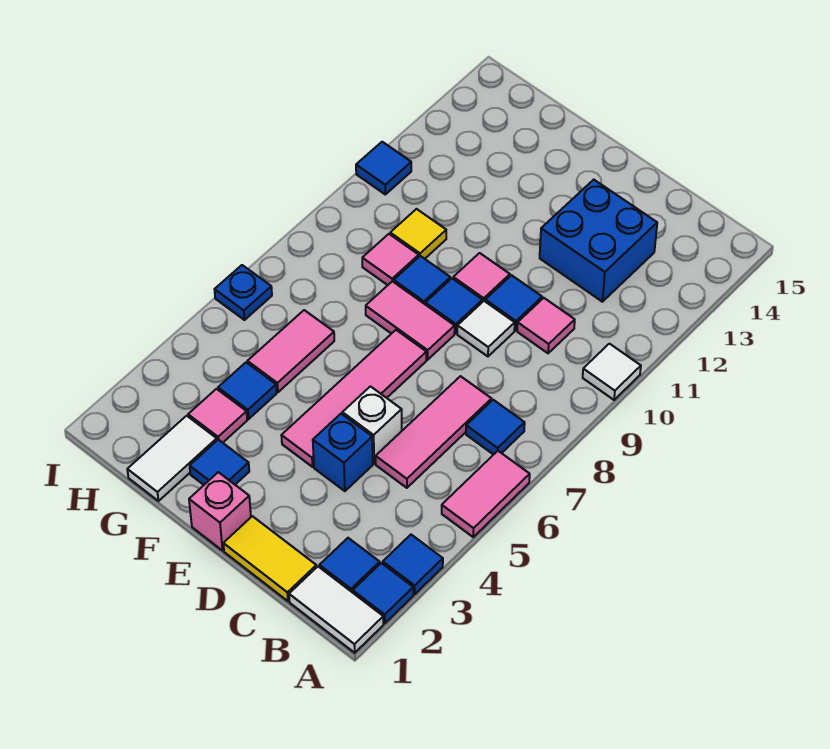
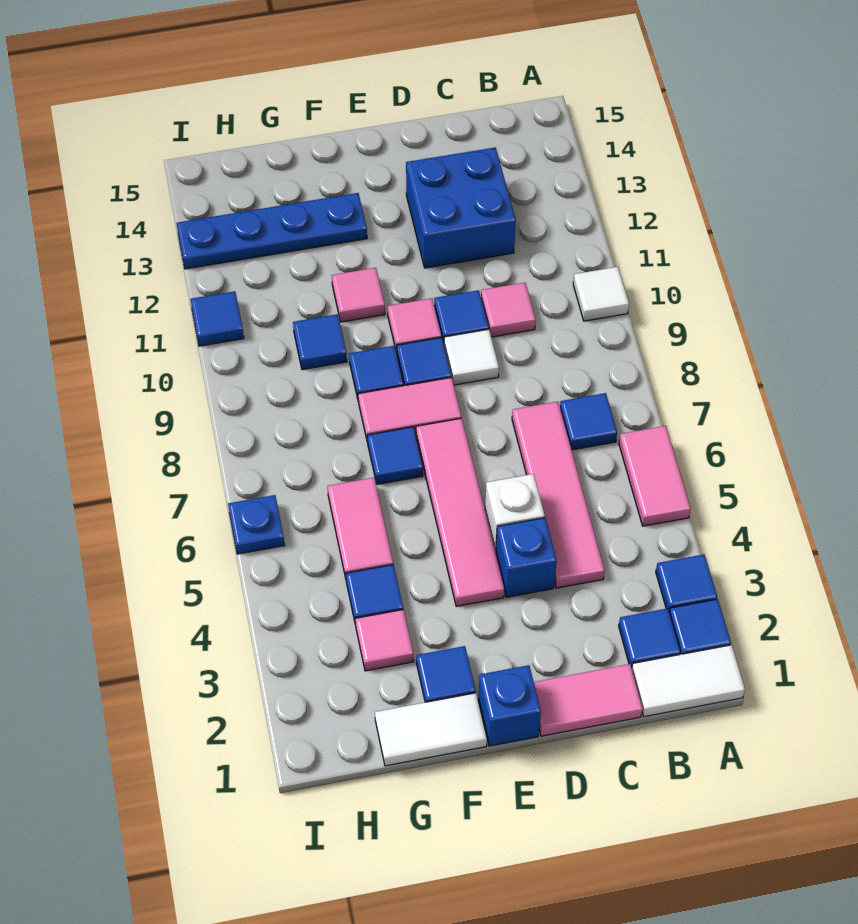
yellow 1x2 tile [223,516,316,601] -> pink 1x2 tile [534,664,643,736]
pink 1x3 tile [376,376,492,488] -> pink 1x4 tile [512,402,605,588]
pink 1x1 brick [189,472,251,551] -> blue 1x1 brick [478,665,541,746]
none -> blue 1x1 tile [367,427,423,484]
none -> blue 1x4 plate [177,193,367,269]
white 1x2 tile [127,416,217,501] -> white 1x2 tile turned to [375,693,487,766]
pink 1x1 tile [362,234,419,285] -> pink 1x1 tile moved to [332,268,385,322]
yellow 1x1 tile [390,209,446,259] -> blue 1x1 tile [293,314,347,370]

